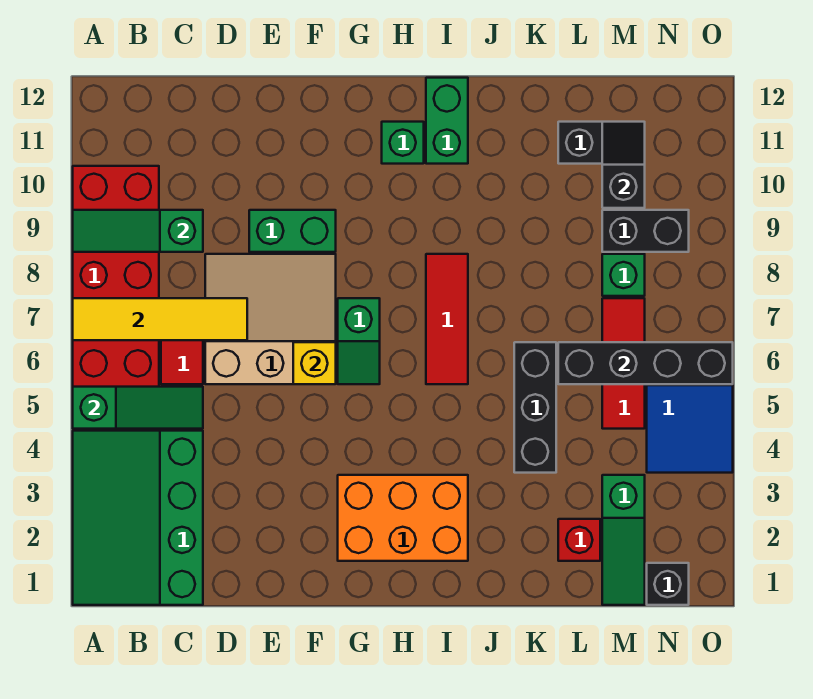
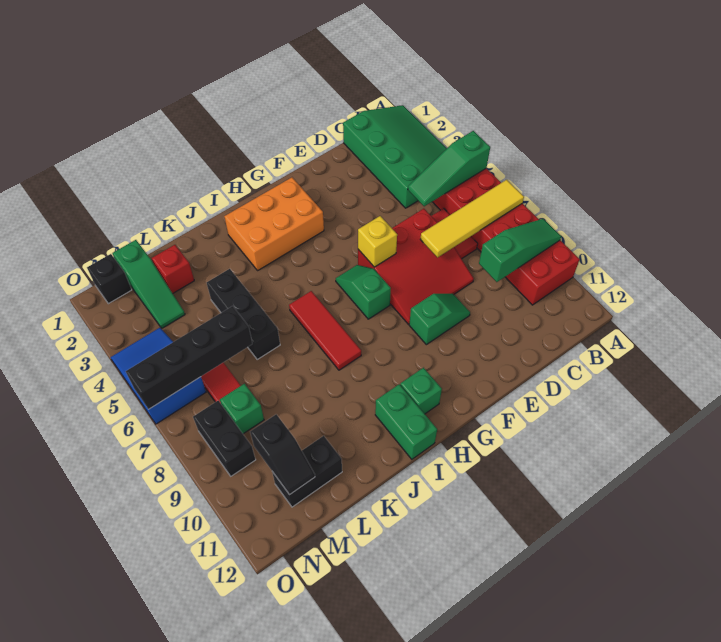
tan 3x3 slope [205,254,336,384] -> red 3x3 slope [358,209,474,324]
green 1x2 brick [249,210,336,252] -> green 1x2 slope [409,294,470,345]
green 1x3 slope [602,475,645,605] -> green 1x3 slope turned to [112,240,185,328]
black 1x2 brick [602,210,689,252] -> black 1x2 brick turned to [193,401,256,476]

